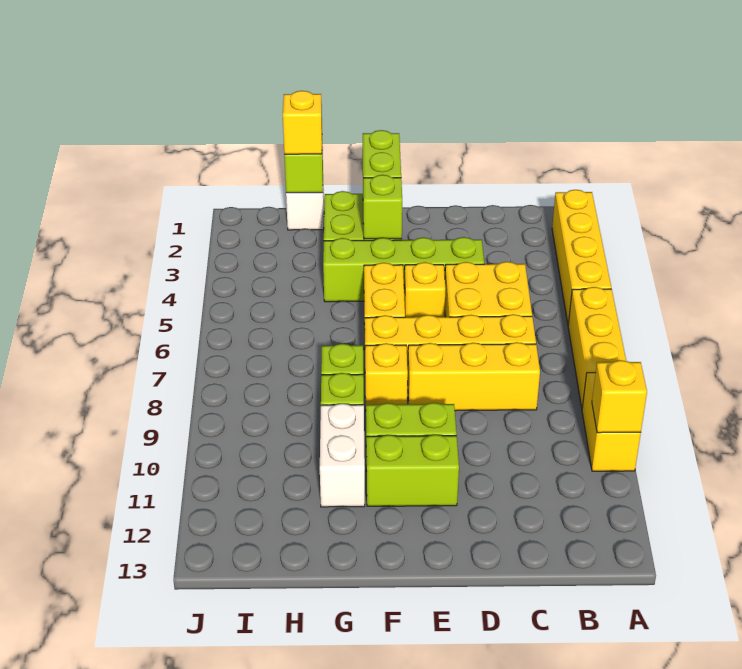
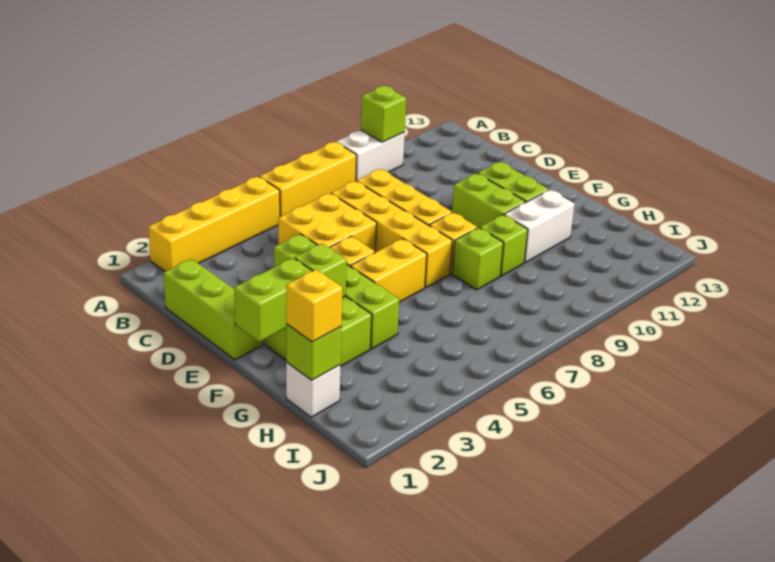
yellow 1x2 brick [582,373,641,471] -> white 1x2 brick [336,130,405,181]
yellow 1x1 brick [592,360,647,433] -> lime 1x1 brick [361,86,406,142]
none -> lime 1x3 brick [164,259,263,360]

